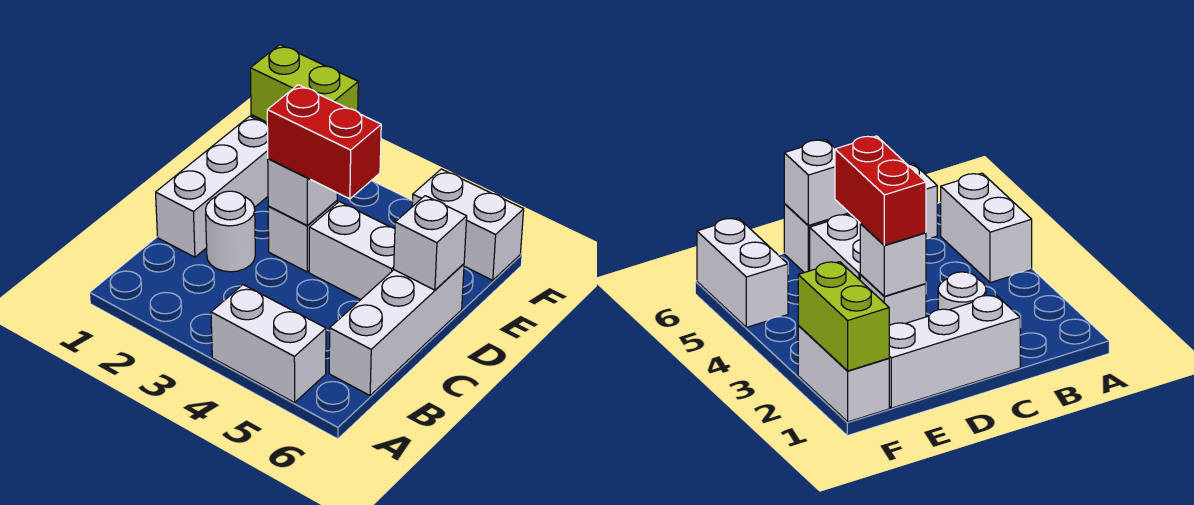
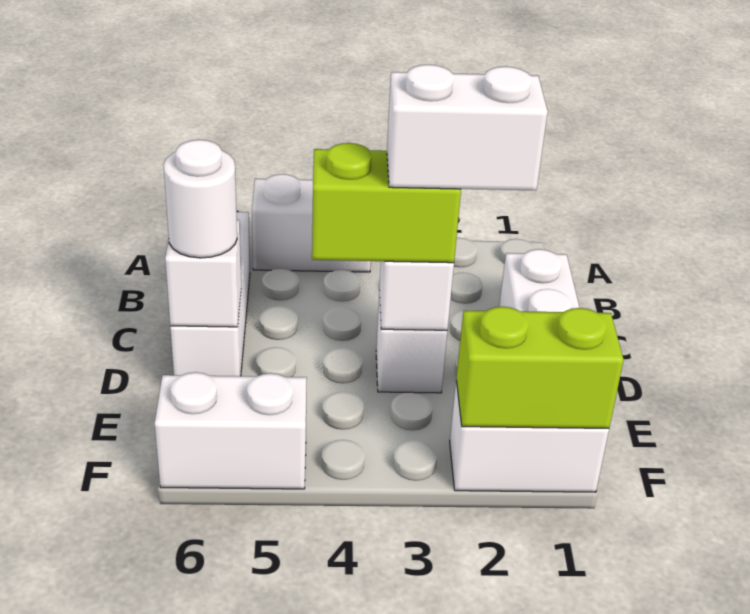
white 1x1 round brick [206,191,255,272] -> white 1x1 round brick moved to [163,140,237,258]
red 1x2 brick [267,85,381,199] -> lime 1x2 brick [312,143,461,263]
white 1x2 brick [309,202,395,300] -> white 1x2 brick moved to [387,65,548,191]

